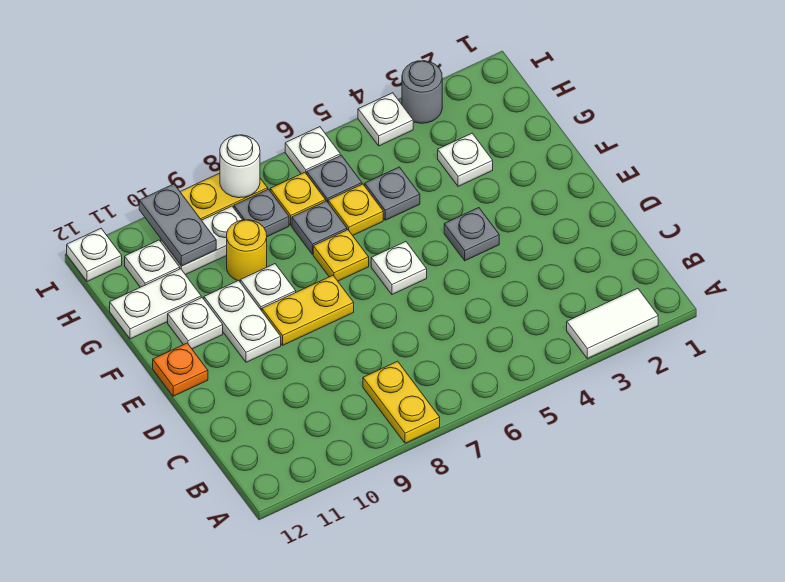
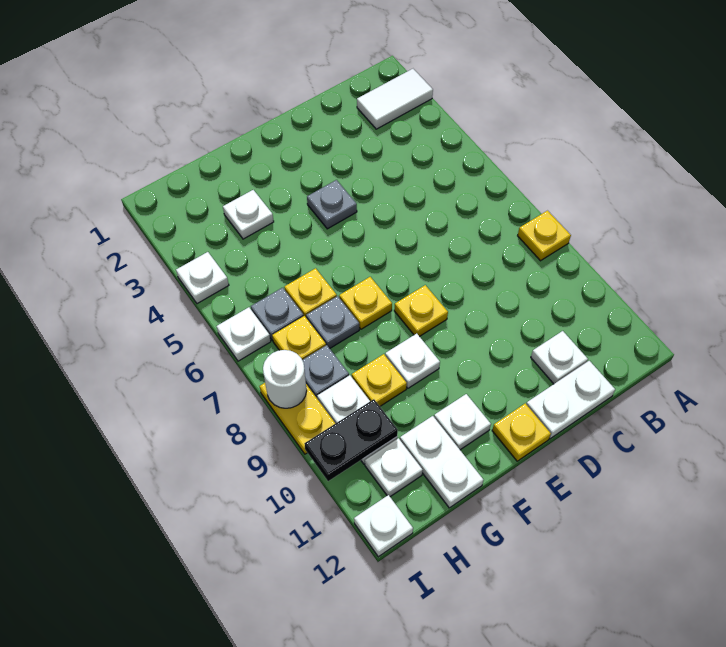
white 1x2 tile [567,288,658,358] -> white 1x2 tile turned to [357,69,433,129]
yellow 1x2 plate [363,361,440,443] -> yellow 1x1 plate [518,211,571,261]
white 1x1 plate [371,242,427,295] -> white 1x1 plate moved to [531,331,588,384]
yellow 1x2 plate [262,275,354,345] -> yellow 1x1 plate [394,285,448,336]
white 1x2 plate [204,280,281,362] -> white 1x2 plate moved to [526,361,615,439]
orange 1x1 plate [153,343,208,396] -> yellow 1x1 plate [492,403,551,461]
grey 1x1 plate [365,167,420,220] -> none
yellow 1x1 round brick [227,220,267,281] -> yellow 1x1 plate [352,354,407,406]
grey 1x2 plate [139,184,216,266] -> black 1x2 plate [305,399,398,481]
grey 1x1 round brick [402,61,442,123] -> none

